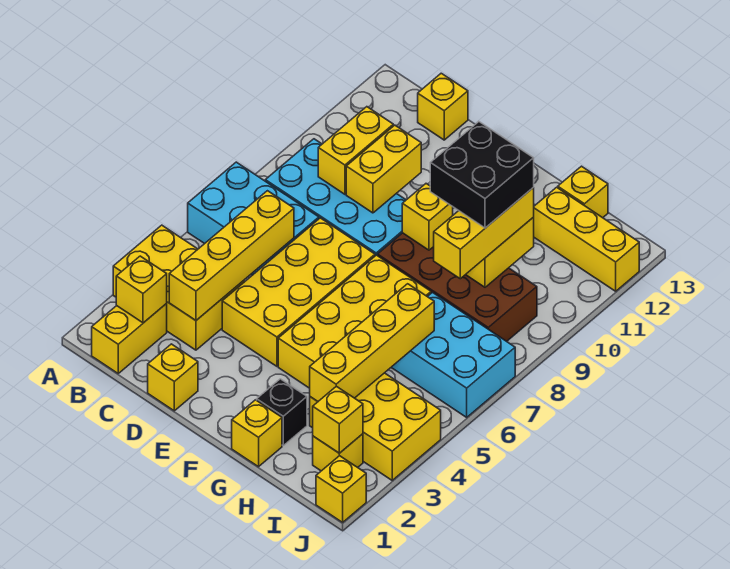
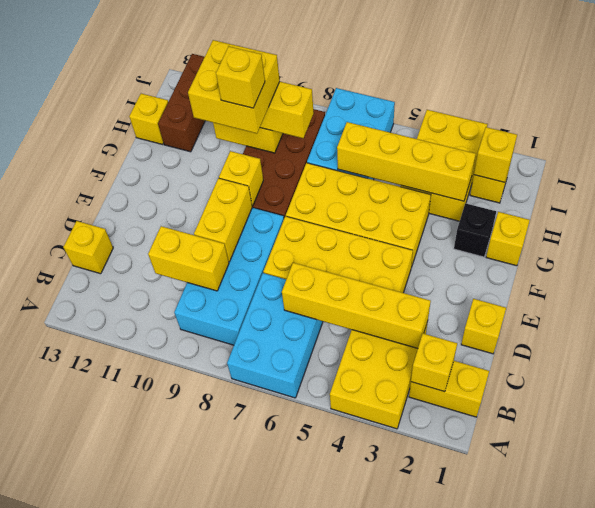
yellow 1x2 brick [346,125,421,213] -> yellow 1x2 brick turned to [194,178,252,262]
black 2x2 brick [430,122,534,228] -> yellow 2x2 brick [188,40,280,133]
yellow 1x3 brick [534,187,639,291] -> brown 1x3 brick [158,54,205,152]
yellow 1x1 brick [316,456,366,522] -> yellow 1x1 brick moved to [216,46,265,108]

